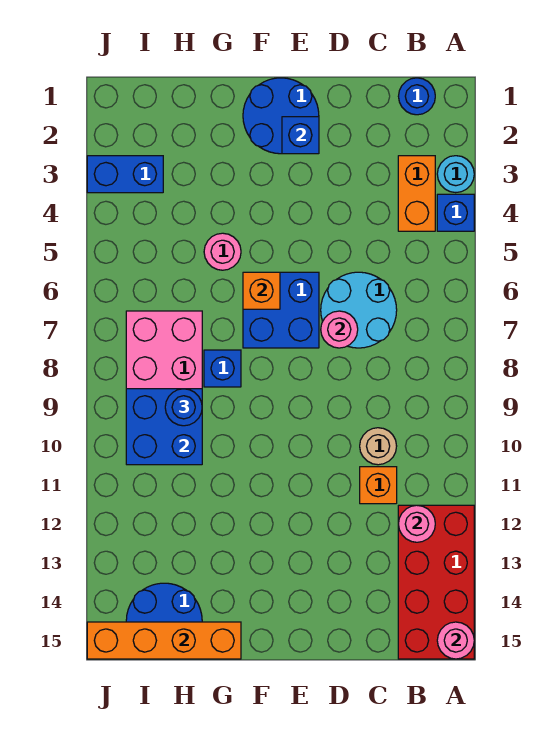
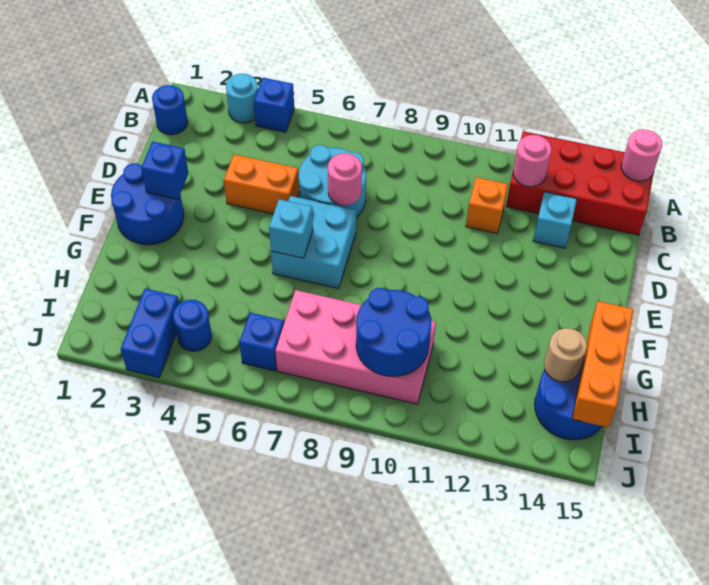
orange 1x2 brick [398,156,435,231] -> orange 1x2 brick moved to [224,154,299,214]
tan 1x1 round brick [360,428,397,465] -> tan 1x1 round brick moved to [544,328,587,382]
none -> cyan 1x1 brick [533,192,577,248]
blue 2x2 brick [243,272,319,348] -> cyan 2x2 brick [271,196,356,289]
orange 1x1 brick [243,272,280,309] -> cyan 1x1 brick [269,199,313,258]
pink 1x1 round brick [204,233,241,270] -> none
blue 1x1 brick [204,350,241,387] -> blue 1x1 brick moved to [239,313,284,371]
orange 1x4 brick [87,622,241,659] -> orange 1x3 brick [572,301,634,427]
blue 2x2 brick [126,389,202,465] -> blue 2x2 round brick [356,288,431,376]
blue 1x1 round brick [165,389,202,426] -> blue 1x1 round brick moved to [173,300,212,351]

